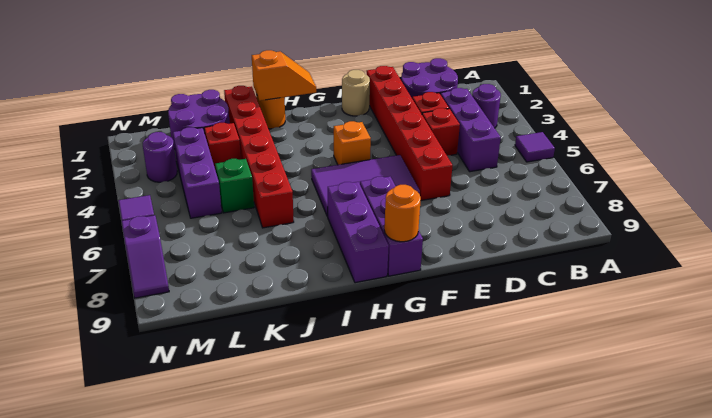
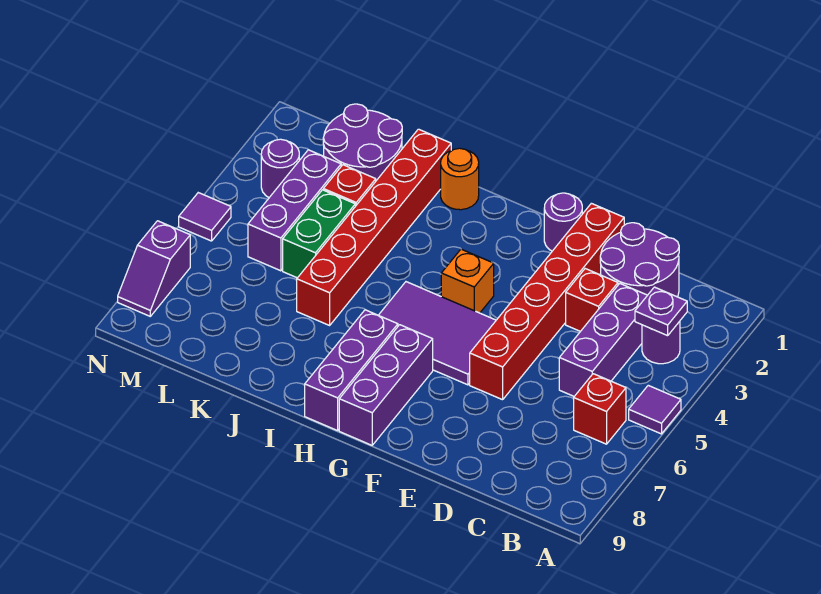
none -> purple 1x1 plate [635,287,687,336]
red 1x1 brick [422,108,460,155] -> red 1x1 brick moved to [574,374,626,444]
tan 1x1 round brick [342,70,370,116] -> purple 1x1 round brick [544,193,582,251]
orange 1x1 round brick [384,185,421,242] -> none
orange 1x2 slope [252,50,316,101] -> none
green 1x1 brick [215,159,254,213] -> green 1x2 brick [283,190,355,278]

